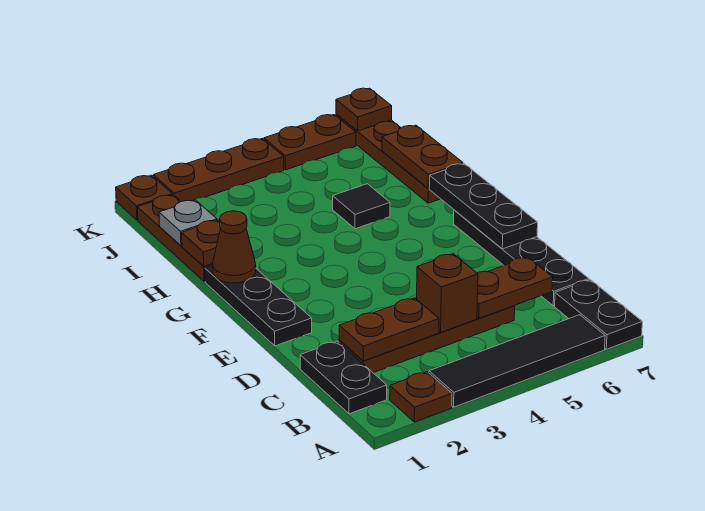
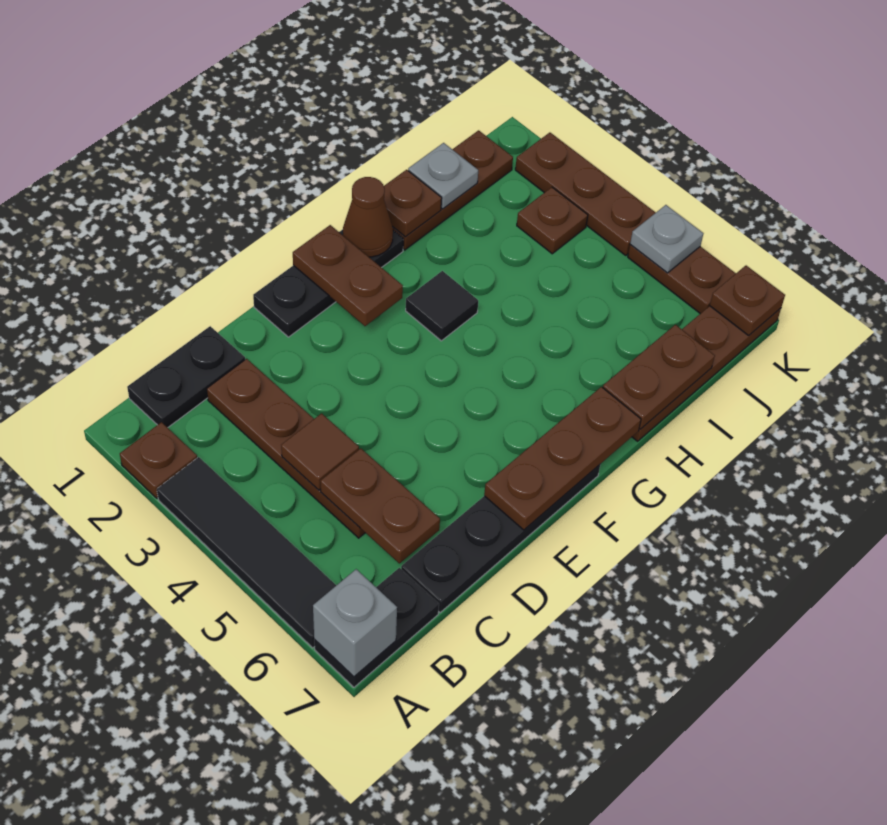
none -> grey 1x1 brick [313,569,397,677]
brown 1x2 plate [339,298,439,361] -> brown 1x2 plate moved to [293,225,403,326]
brown 1x1 brick [417,254,478,332] -> brown 1x1 tile [281,413,359,490]
black 1x3 plate [429,164,538,249] -> brown 1x3 plate [484,387,641,530]
black 1x1 tile [333,184,390,229] -> black 1x1 tile moved to [406,271,478,341]
brown 1x1 plate [116,175,172,220] -> brown 1x1 plate moved to [517,187,588,254]
none -> grey 1x1 plate [630,205,703,273]

